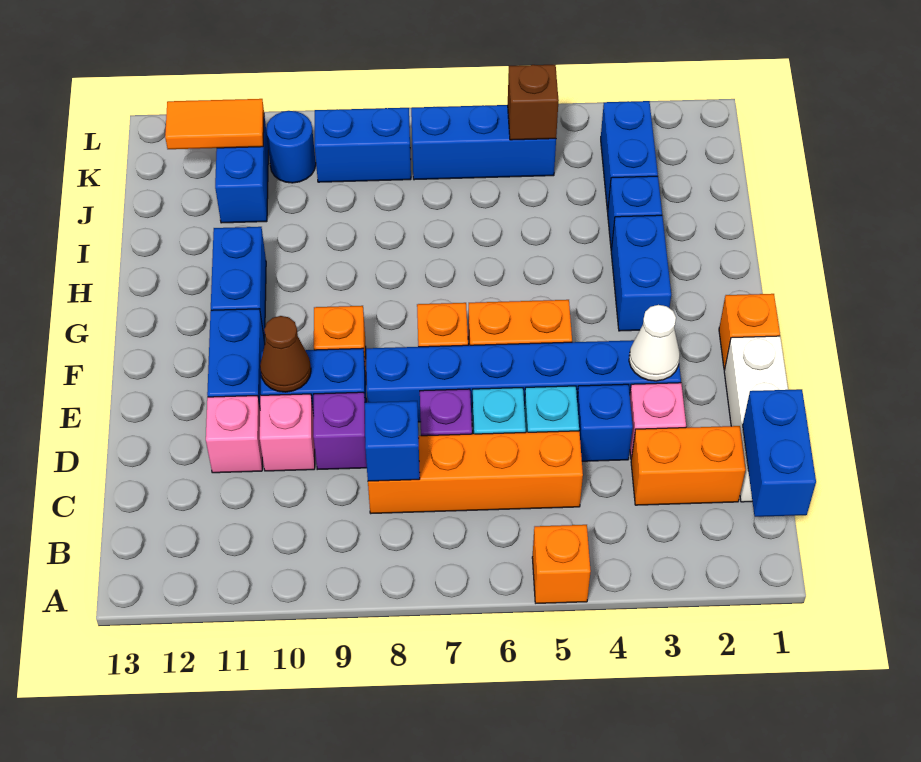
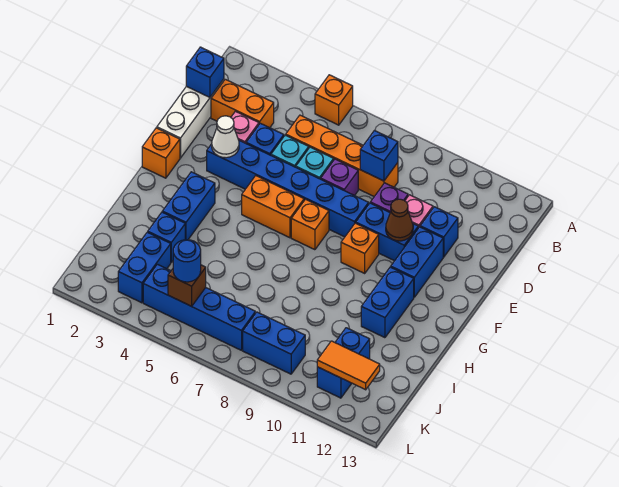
blue 1x2 brick [743,389,816,517] -> blue 1x1 brick [186,47,224,97]
pink 1x1 brick [206,396,262,473] -> blue 1x1 brick [420,207,458,257]
blue 1x3 brick [411,105,556,180] -> blue 1x4 brick [143,264,255,350]
blue 1x1 round brick [266,111,316,183] -> blue 1x1 round brick moved to [173,240,201,282]

